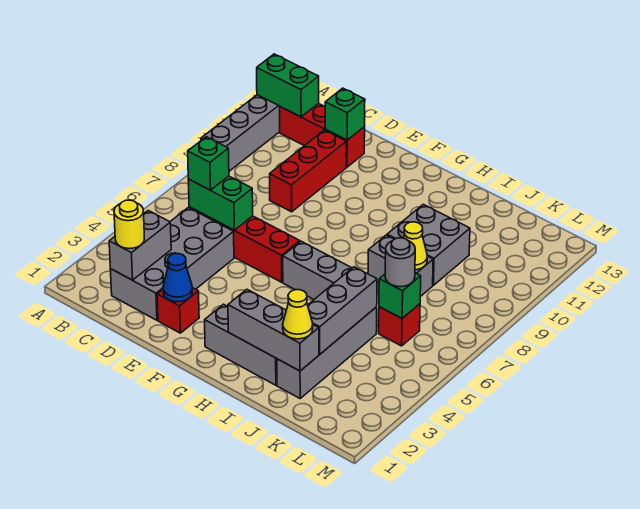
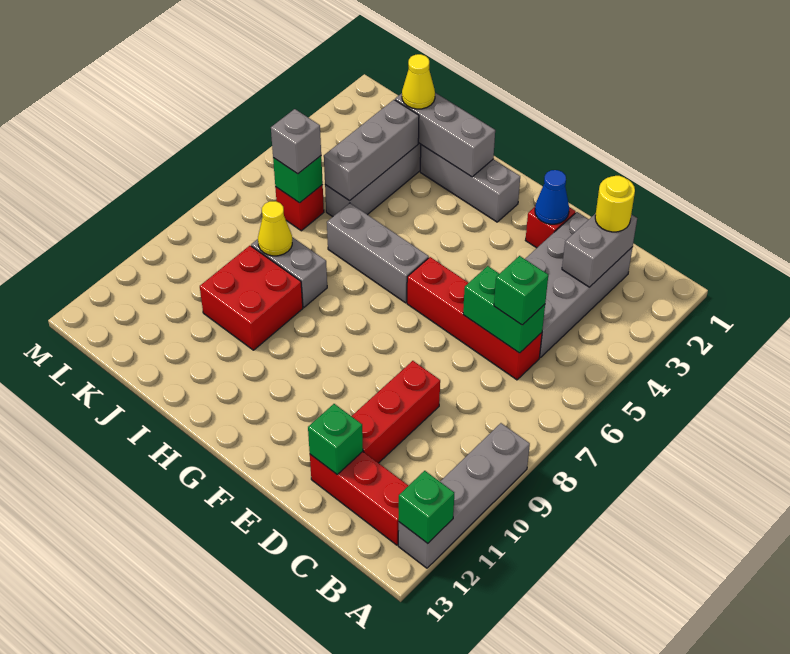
green 1x2 brick [257,54,319,117] -> green 1x1 brick [399,471,454,543]
grey 2x2 brick [387,204,470,285] -> red 2x2 brick [200,246,303,350]
grey 1x1 round brick [385,238,415,287] -> grey 1x1 brick [271,109,321,174]

